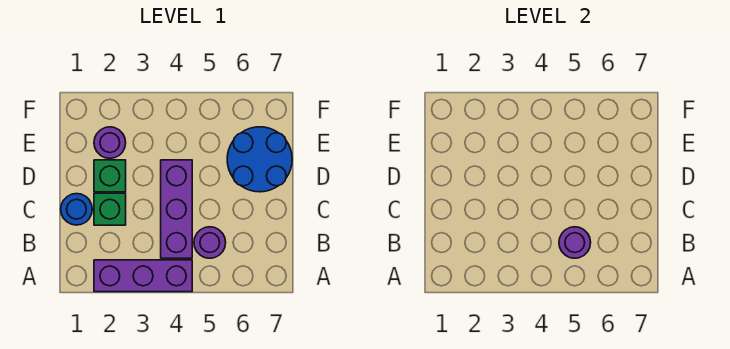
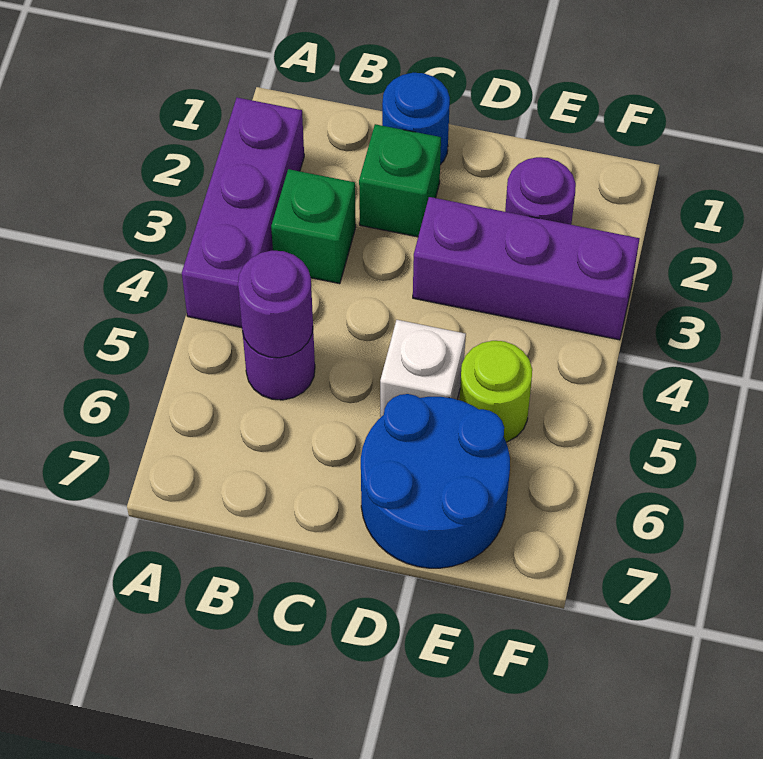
purple 1x3 brick [161,160,192,258] -> purple 1x3 brick moved to [413,197,640,340]
green 1x1 brick [94,160,126,192] -> green 1x1 brick moved to [271,169,356,284]
none -> white 1x1 brick [380,320,466,418]
none -> lime 1x1 round brick [460,341,532,442]

